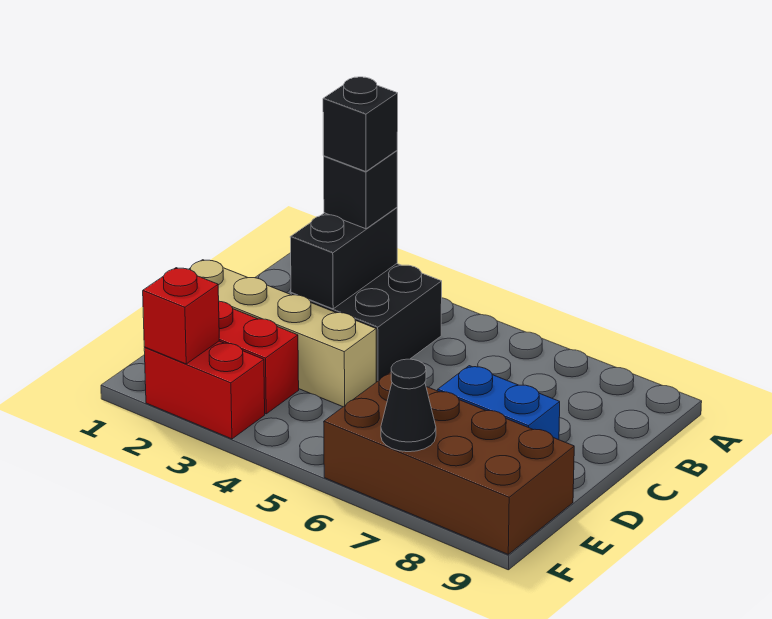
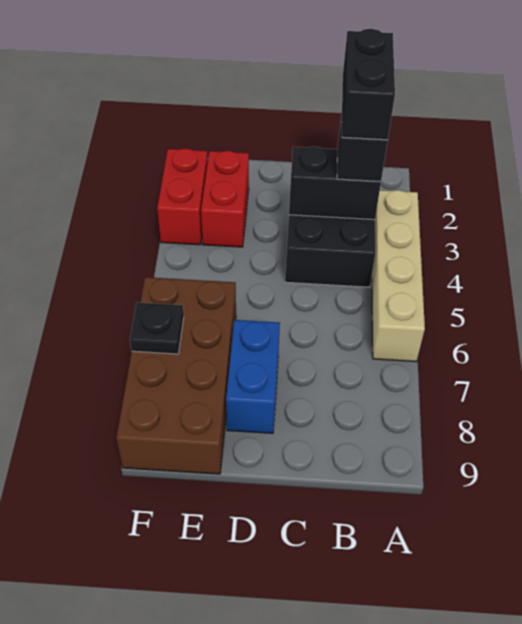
black 1x1 brick [323,77,398,172] -> black 1x2 brick [342,29,395,140]
tan 1x4 brick [189,260,376,407] -> tan 1x4 brick moved to [372,190,425,362]
red 1x1 brick [143,268,219,364] -> none
black 1x1 cone [381,359,436,452] -> black 1x1 plate [130,302,184,354]

